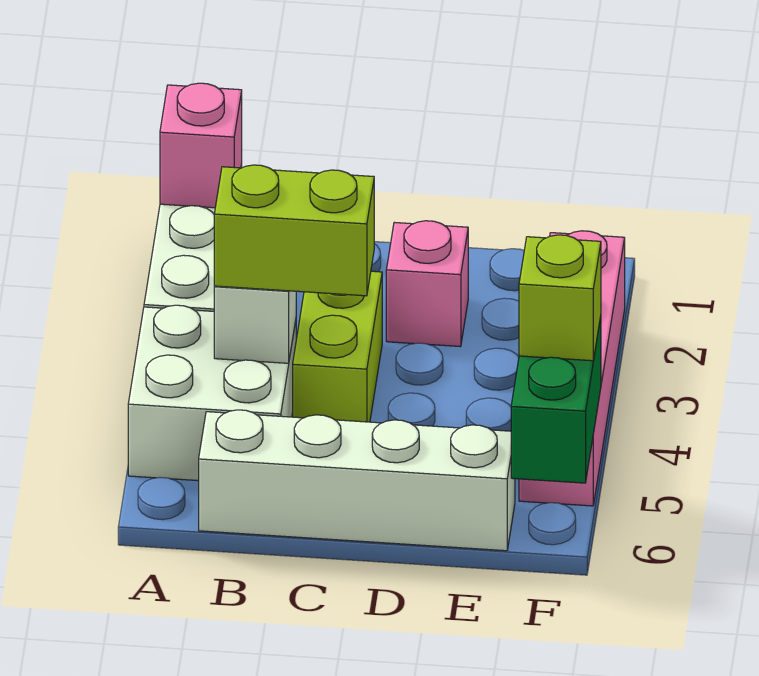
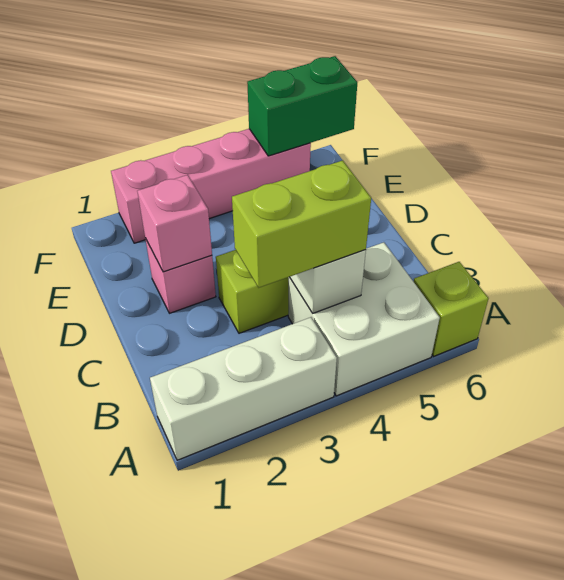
pink 1x1 brick [160,83,242,208] -> pink 1x1 brick moved to [137,175,212,272]
lime 1x2 brick [214,165,374,296] -> lime 1x2 brick turned to [232,160,371,288]
white 1x4 brick [199,410,515,551] -> none
lime 1x1 brick [519,235,601,361] -> lime 1x1 brick moved to [413,262,488,356]

